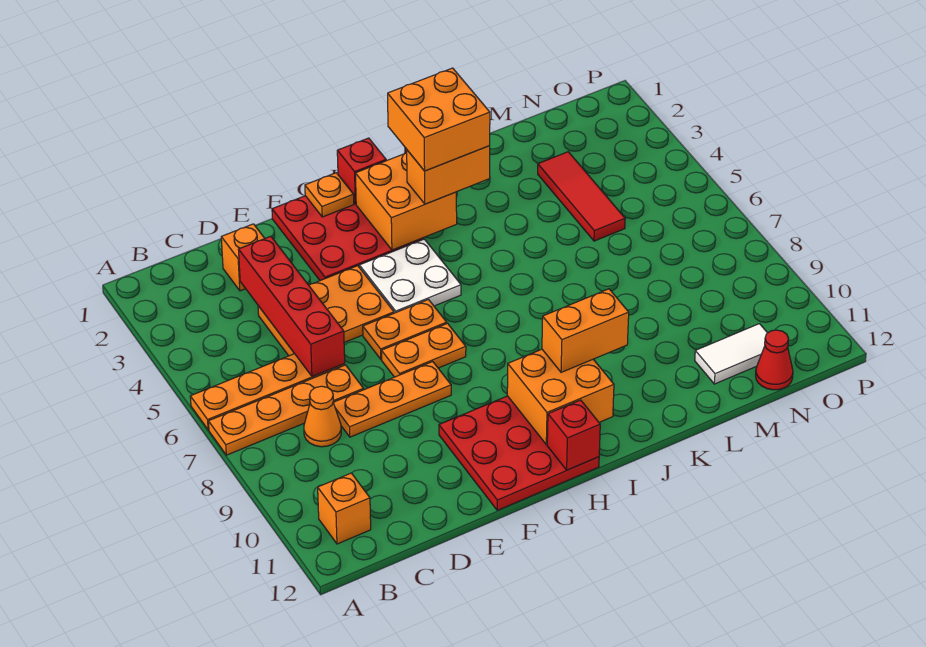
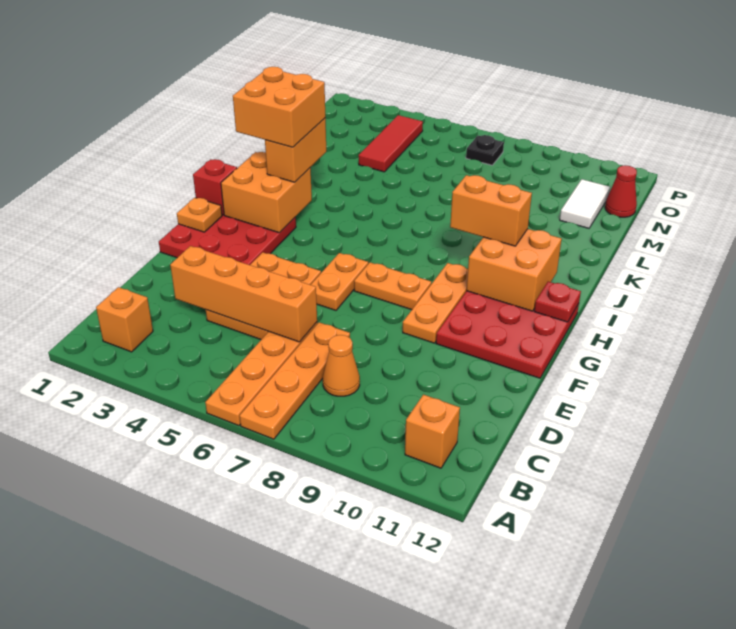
orange 1x1 brick [221,224,265,291] -> orange 1x1 brick moved to [96,287,153,352]
red 1x4 brick [238,236,345,377] -> orange 1x4 brick [170,246,317,342]
orange 1x3 plate [333,362,451,437] -> orange 1x3 plate moved to [403,263,468,343]
orange 1x2 plate [381,323,466,377] -> orange 1x2 plate turned to [354,263,431,310]
white 2x2 plate [359,239,461,313] -> none
red 1x1 brick [547,400,600,470] -> red 1x1 plate [534,282,581,322]
orange 1x2 brick [542,289,629,372] -> orange 1x2 brick turned to [450,175,532,246]
red 1x3 tile [538,152,625,241] -> red 1x3 tile turned to [359,115,423,172]
none -> black 1x1 plate [466,135,504,165]

